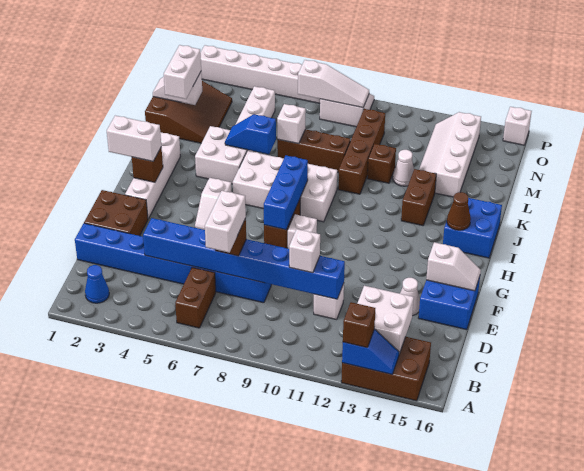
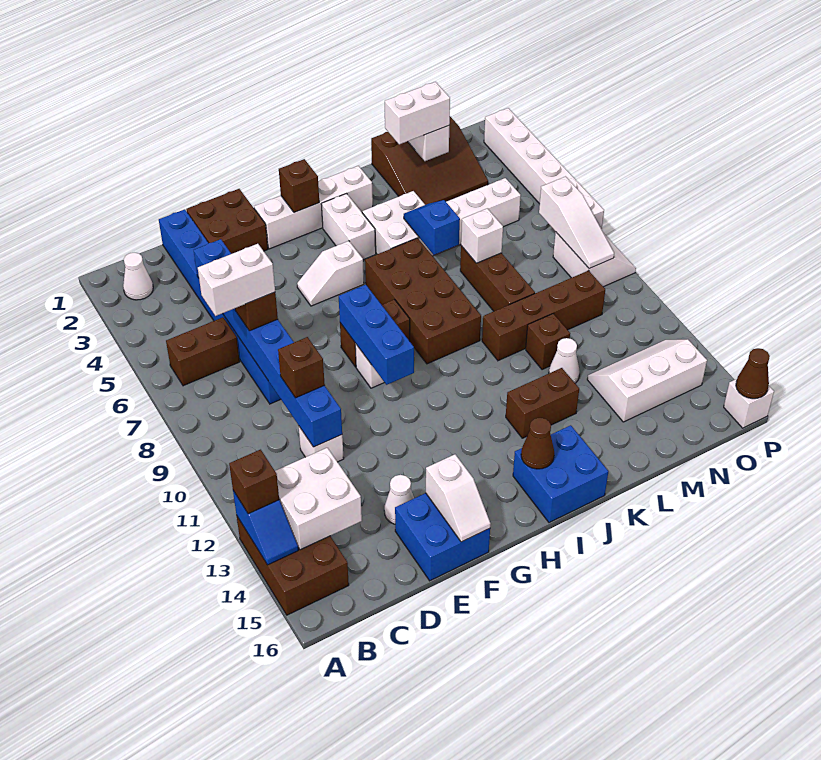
blue 1x1 cone [85,265,109,303] -> white 1x1 cone [123,253,153,300]
white 1x1 brick [289,229,320,273] -> brown 1x1 brick [278,337,325,398]
blue 1x3 brick [264,156,308,230] -> blue 1x3 brick turned to [339,285,414,385]
white 1x2 brick [107,116,161,161] -> white 1x2 brick moved to [321,194,376,260]
white 2x4 brick [233,151,337,222] -> brown 2x4 brick [365,238,481,364]
white 2x4 slope [419,112,481,197] -> white 2x3 slope [587,339,707,422]
none -> brown 1x1 cone [736,348,770,399]

